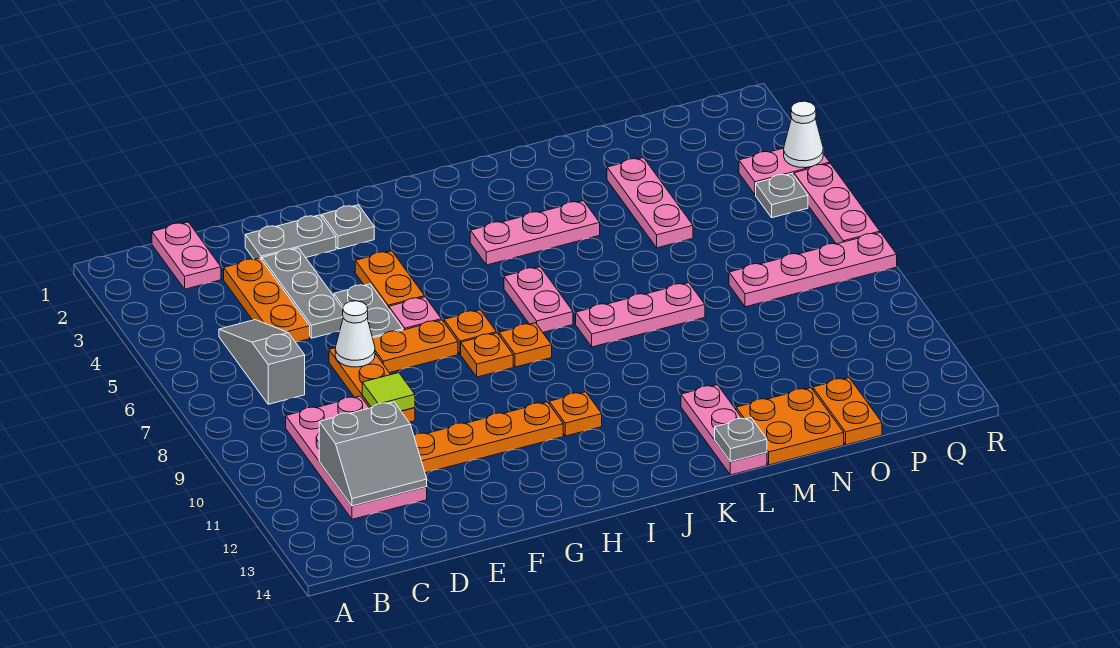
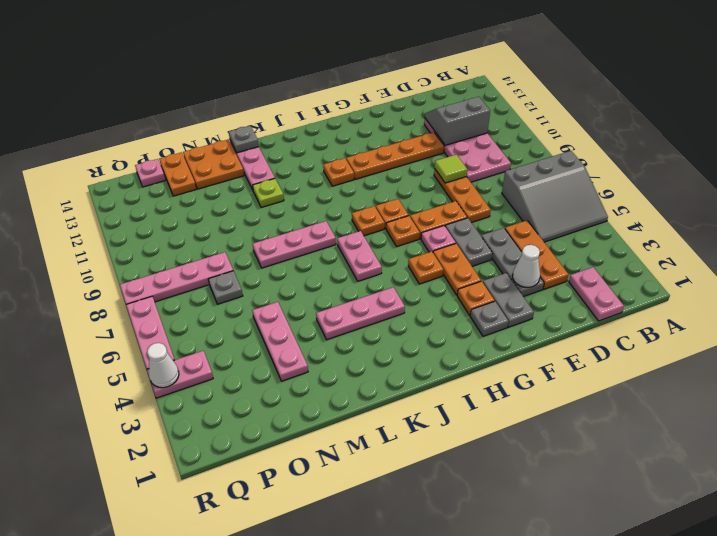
grey 1x3 slope [219,320,305,404] -> grey 3x3 slope [502,151,608,242]
grey 1x2 plate [245,215,336,260] -> grey 1x2 plate turned to [483,273,534,327]
white 1x1 cone [335,301,375,367] -> white 1x1 cone moved to [513,245,540,287]
none -> orange 1x1 plate [457,281,495,315]
none -> orange 1x1 plate [408,251,444,284]
none -> lime 1x1 plate [253,179,284,207]
none -> pink 1x1 plate [135,159,165,187]
grey 1x1 plate [756,174,808,218] -> grey 1x1 plate moved to [208,271,243,304]

